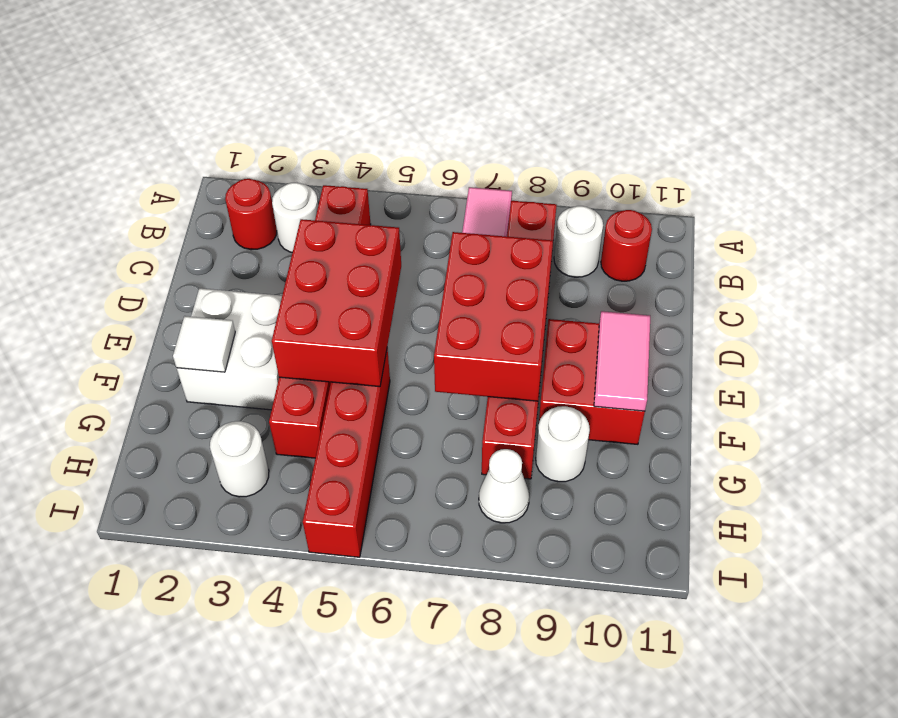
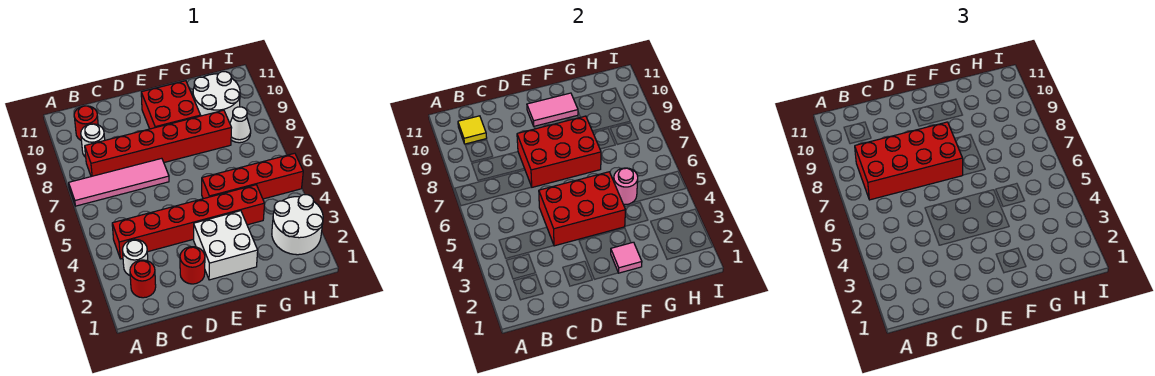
none -> red 2x4 brick [855,122,963,200]
none -> yellow 1x1 tile [458,116,487,144]
none -> red 1x1 round brick [180,247,205,284]
white 1x1 tile [173,316,235,372] -> pink 1x1 tile [611,242,642,273]
none -> pink 1x1 round brick [614,168,638,204]
white 1x1 round brick [536,406,590,482] -> white 2x2 round brick [193,72,240,123]
white 1x1 round brick [210,421,269,497] -> white 2x2 round brick [272,195,323,255]

